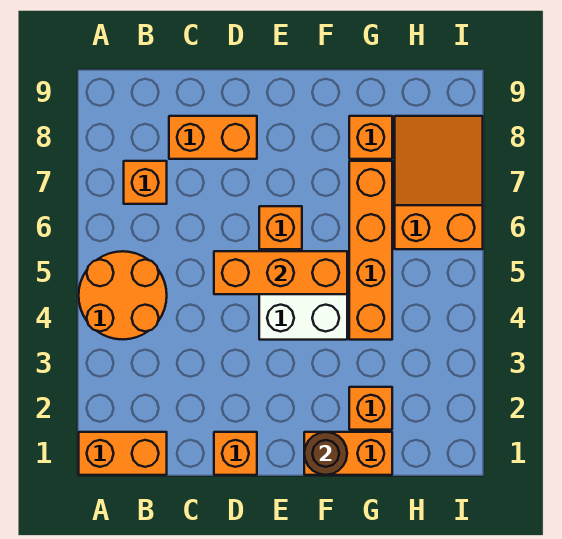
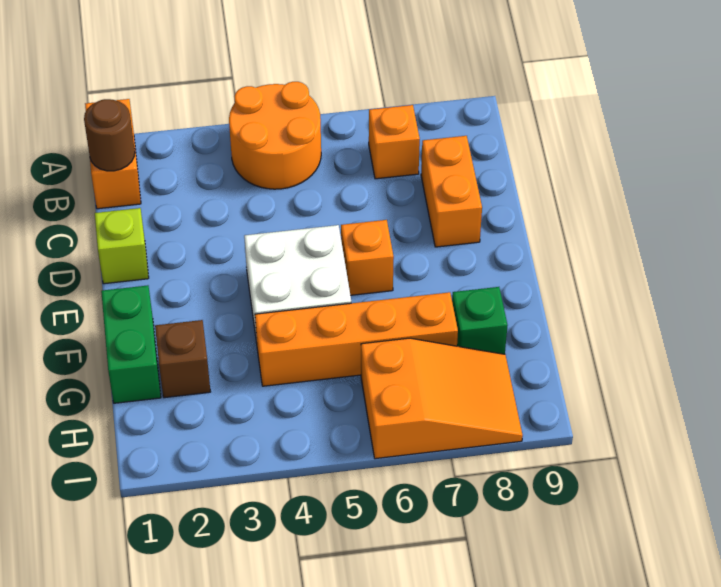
orange 1x1 brick [214,432,257,475] -> lime 1x1 brick [95,208,149,284]
orange 1x3 brick [214,251,347,294] -> none
orange 1x2 brick [304,432,392,475] -> green 1x2 brick [101,285,161,403]
brown 1x1 round brick [304,432,347,475] -> brown 1x1 round brick moved to [84,99,135,171]
orange 1x1 brick [349,387,392,430] -> brown 1x1 brick [155,320,210,398]
orange 1x1 brick [349,116,392,159] -> green 1x1 brick [452,287,508,354]

